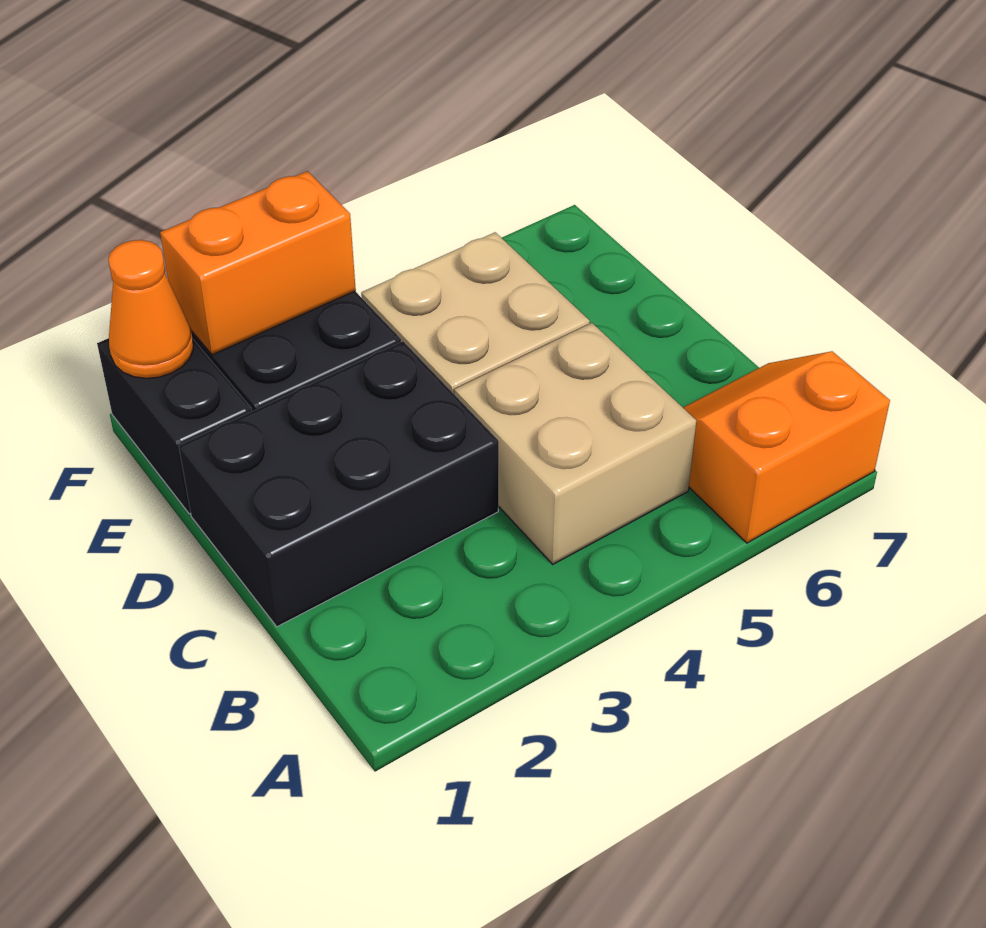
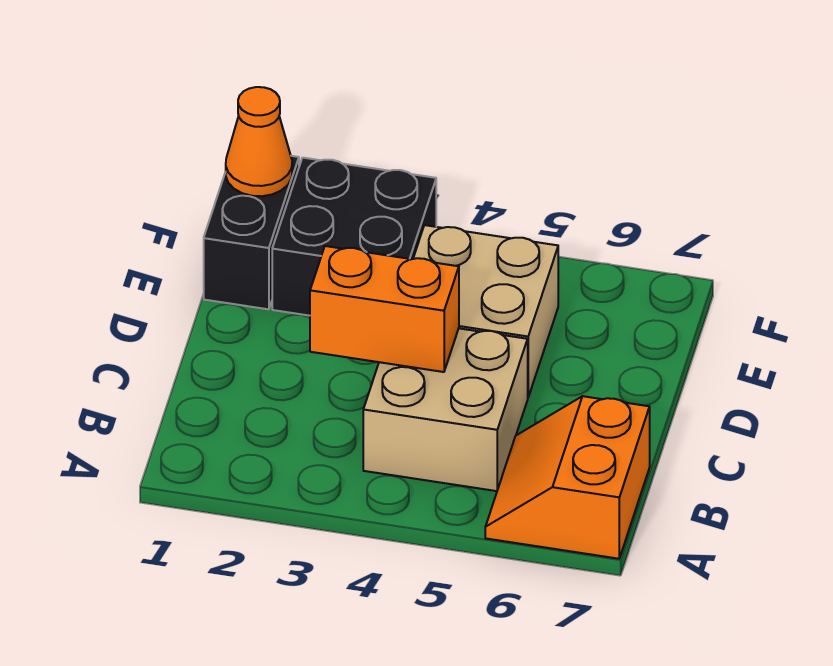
orange 2x2 slope [683,351,890,543] -> orange 2x2 slope turned to [485,396,650,559]
black 2x3 brick [179,341,499,627] -> none
orange 1x2 brick [160,171,356,355] -> orange 1x2 brick moved to [310,246,459,372]

